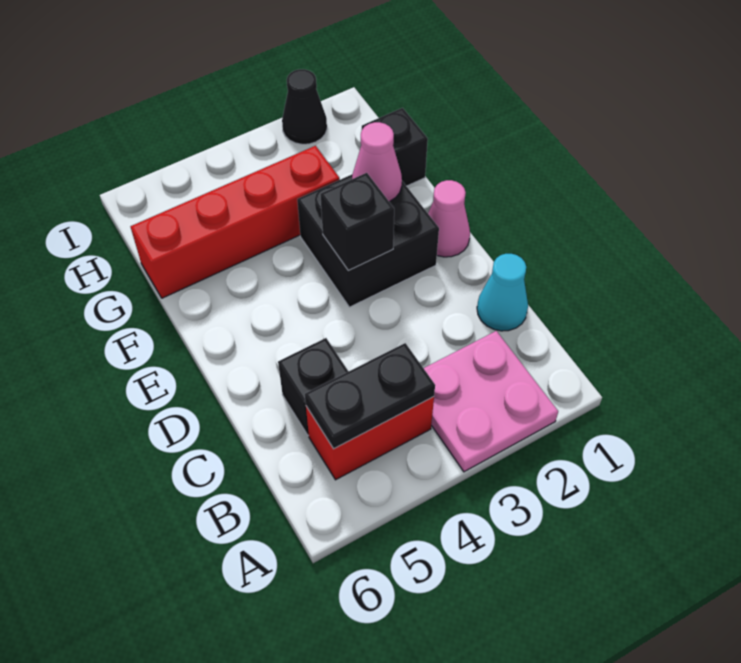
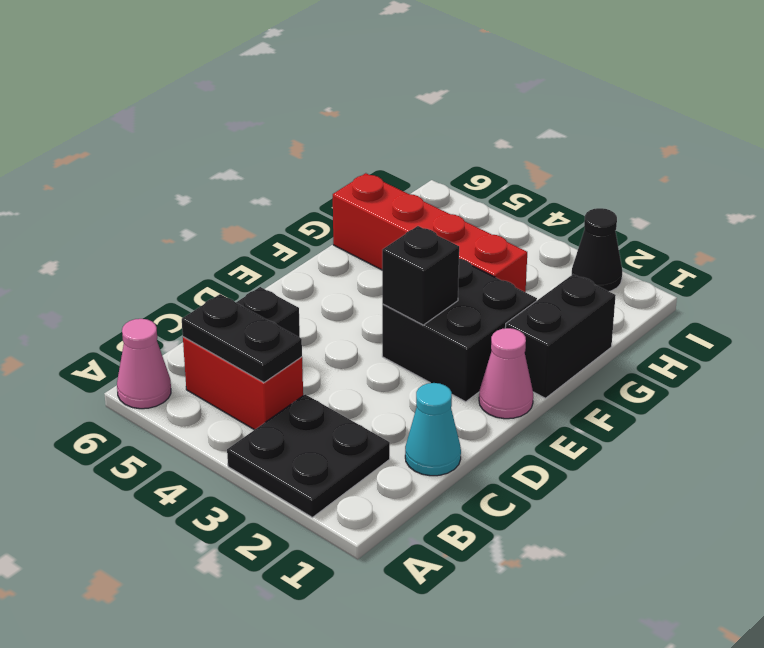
pink 2x2 plate [424,331,558,472] -> black 2x2 plate [227,394,390,517]
pink 1x1 cone [352,122,402,202] -> pink 1x1 cone moved to [117,319,171,409]
black 1x1 brick [362,108,428,186] -> black 1x2 brick [505,274,616,398]

